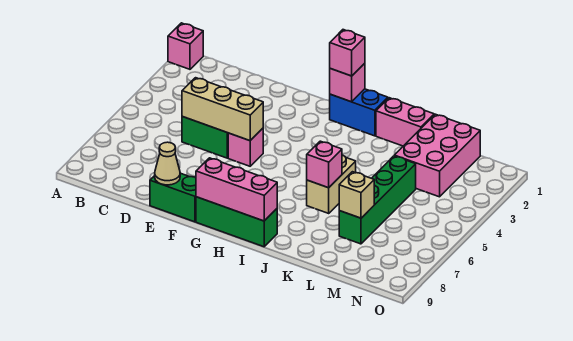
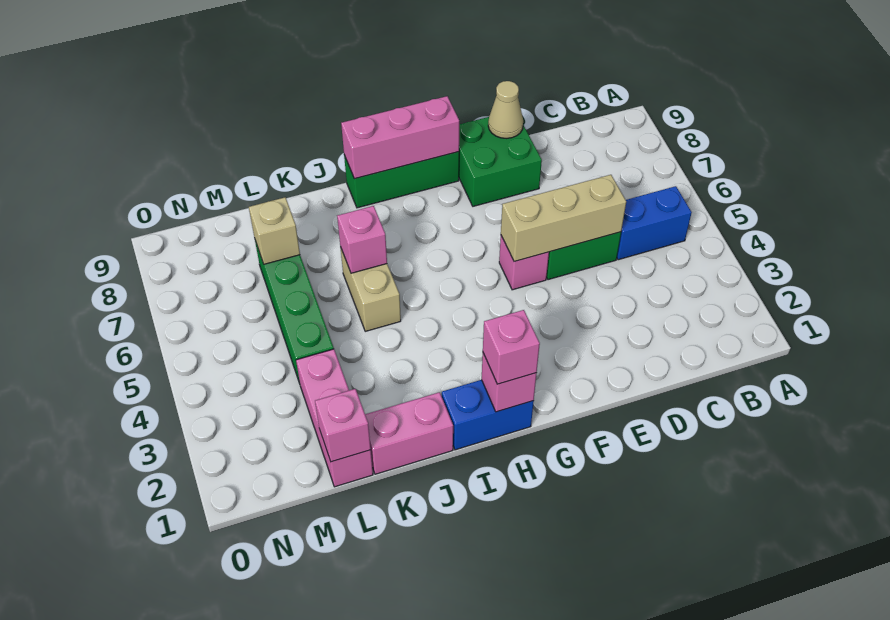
pink 1x1 brick [168,23,203,69] -> pink 1x1 brick moved to [315,389,371,462]
none -> blue 1x2 brick [617,186,692,260]
green 1x2 brick [150,173,196,222] -> green 2x2 brick [459,117,542,206]
pink 2x3 brick [394,114,480,197] -> pink 1x3 brick [296,349,373,487]

